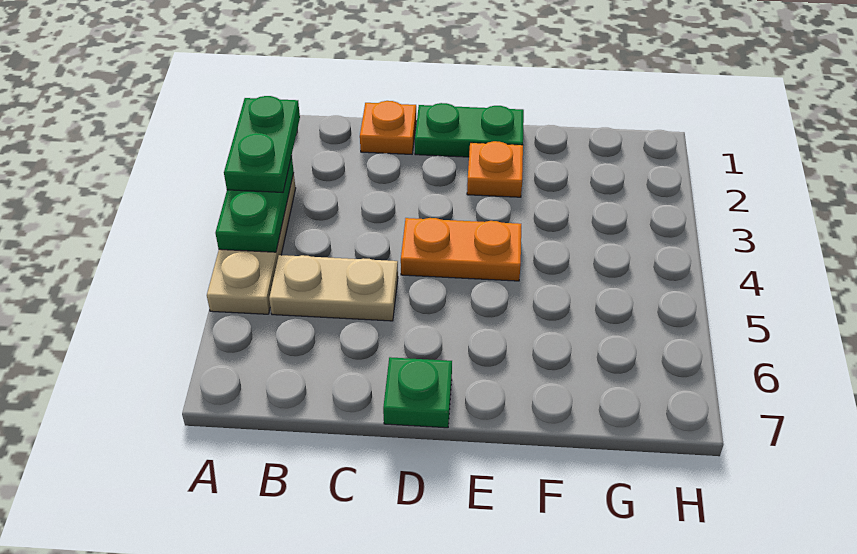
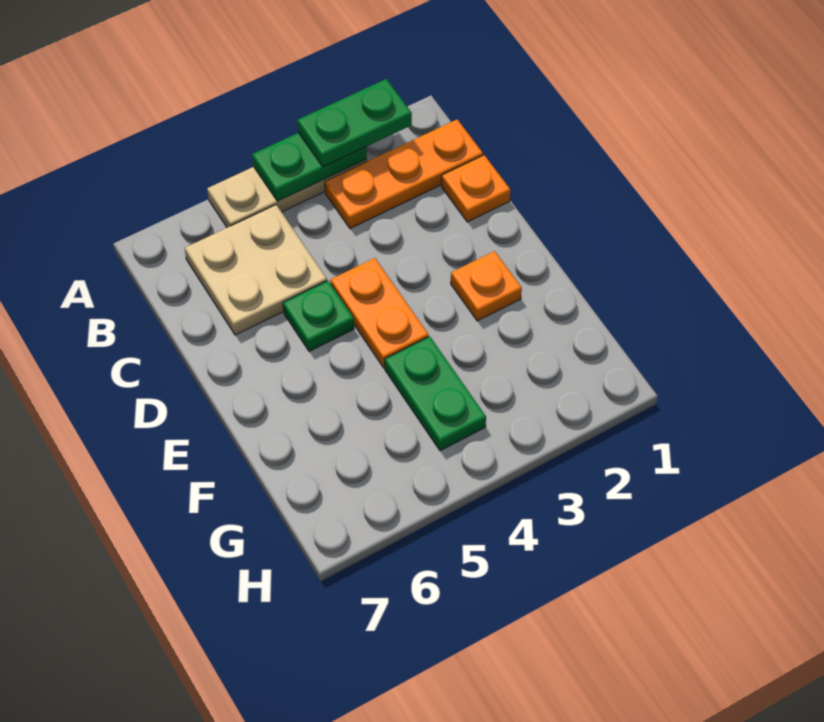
none -> orange 1x3 plate [325,119,483,229]
tan 1x2 plate [269,255,398,321] -> tan 2x2 plate [185,205,327,335]
green 1x2 plate [415,103,524,157] -> green 1x2 plate moved to [385,337,486,451]
green 1x1 plate [383,357,452,428] -> green 1x1 plate moved to [283,281,354,351]

